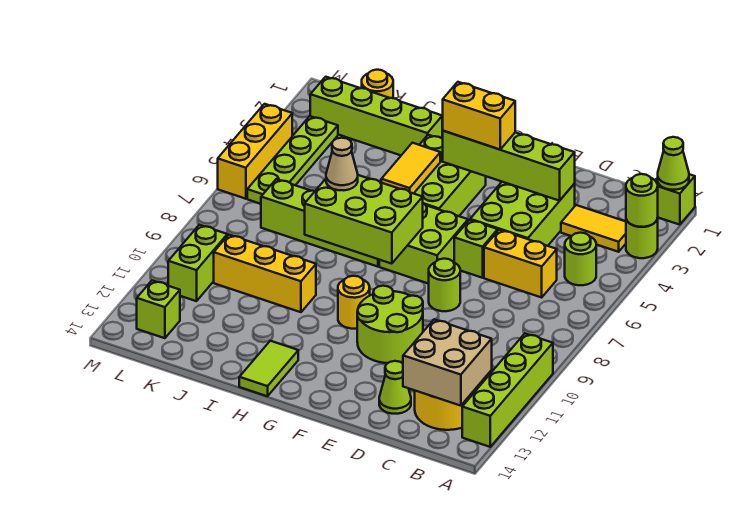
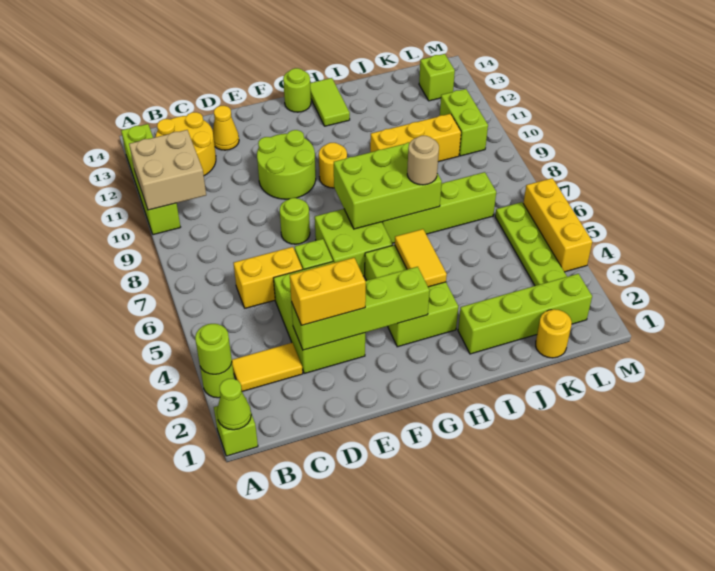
lime 1x1 round brick [565,233,596,285] -> lime 1x1 round brick moved to [283,68,311,112]
tan 2x2 brick [403,319,492,406] -> tan 2x2 brick moved to [129,130,206,210]
lime 1x1 cone [379,361,411,414] -> yellow 1x1 cone [213,106,239,150]
yellow 1x2 brick [443,82,515,150] -> yellow 1x2 brick moved to [290,258,366,325]
tan 1x1 cone [326,138,358,190] -> tan 1x1 round brick [407,136,439,185]

